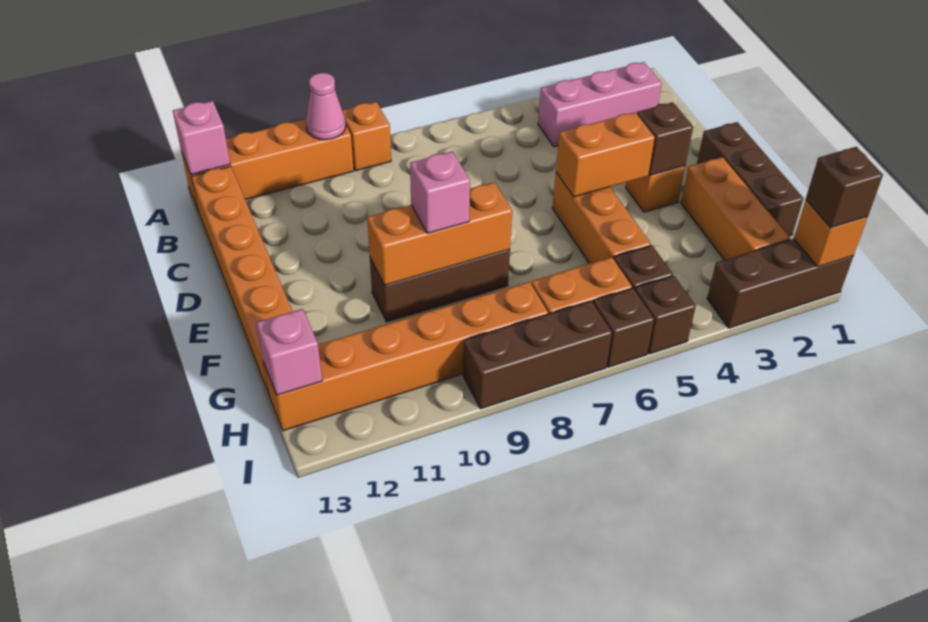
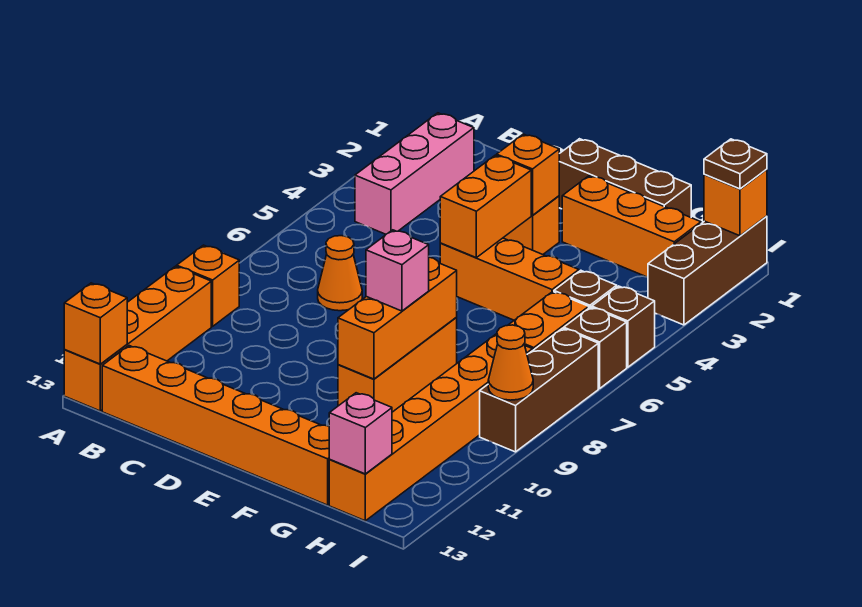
pink 1x1 cone [306,73,346,140] -> none
pink 1x1 brick [173,101,230,174] -> orange 1x1 brick [64,283,127,364]
none -> orange 1x1 cone [318,236,362,311]
brown 1x1 brick [637,102,693,175] -> orange 1x1 brick [497,134,559,215]
brown 1x3 brick [370,249,510,322] -> orange 1x3 brick [338,318,457,412]
brown 1x1 brick [806,147,883,228] -> brown 1x1 plate [704,139,767,189]
none -> orange 1x1 cone [488,325,533,400]

